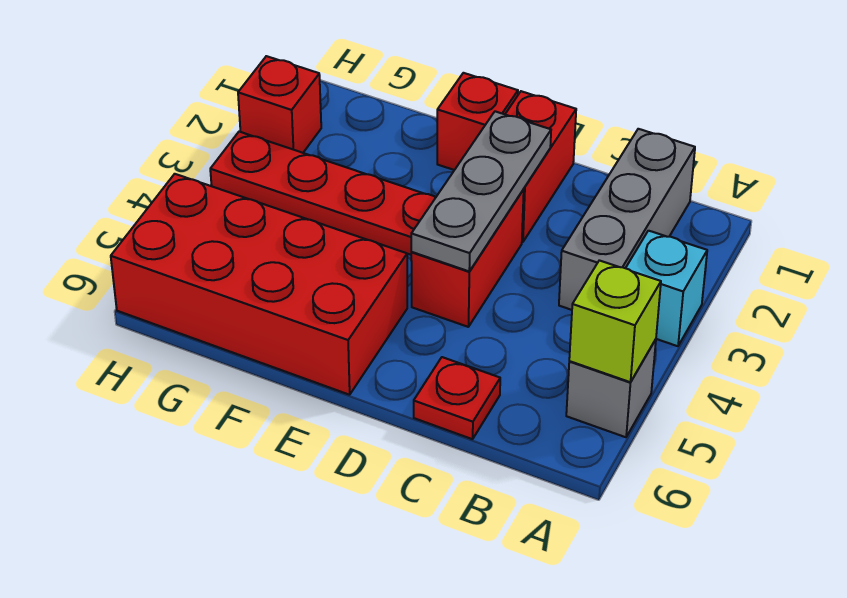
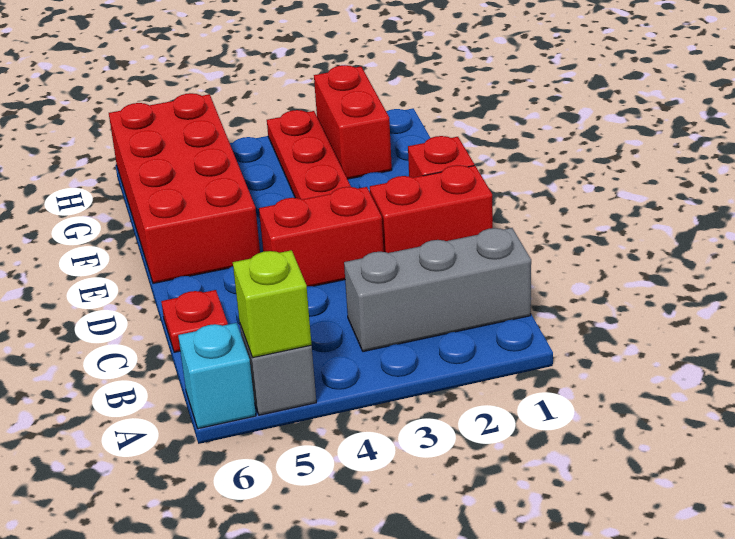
cyan 1x1 brick [626,231,707,346] -> cyan 1x1 brick moved to [178,323,256,429]
grey 1x3 plate [411,111,551,271] -> none
red 1x1 brick [238,56,321,153] -> red 1x2 brick [314,65,392,179]

